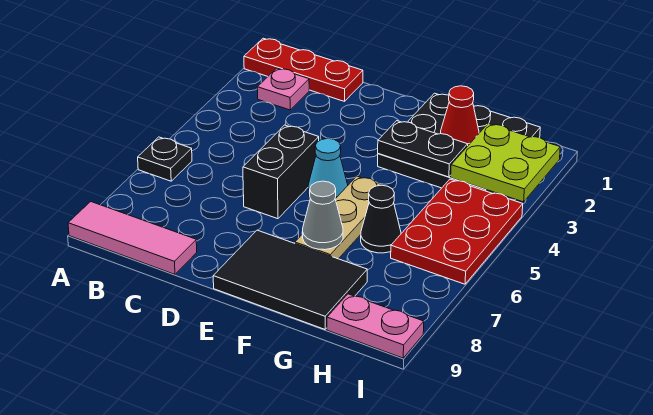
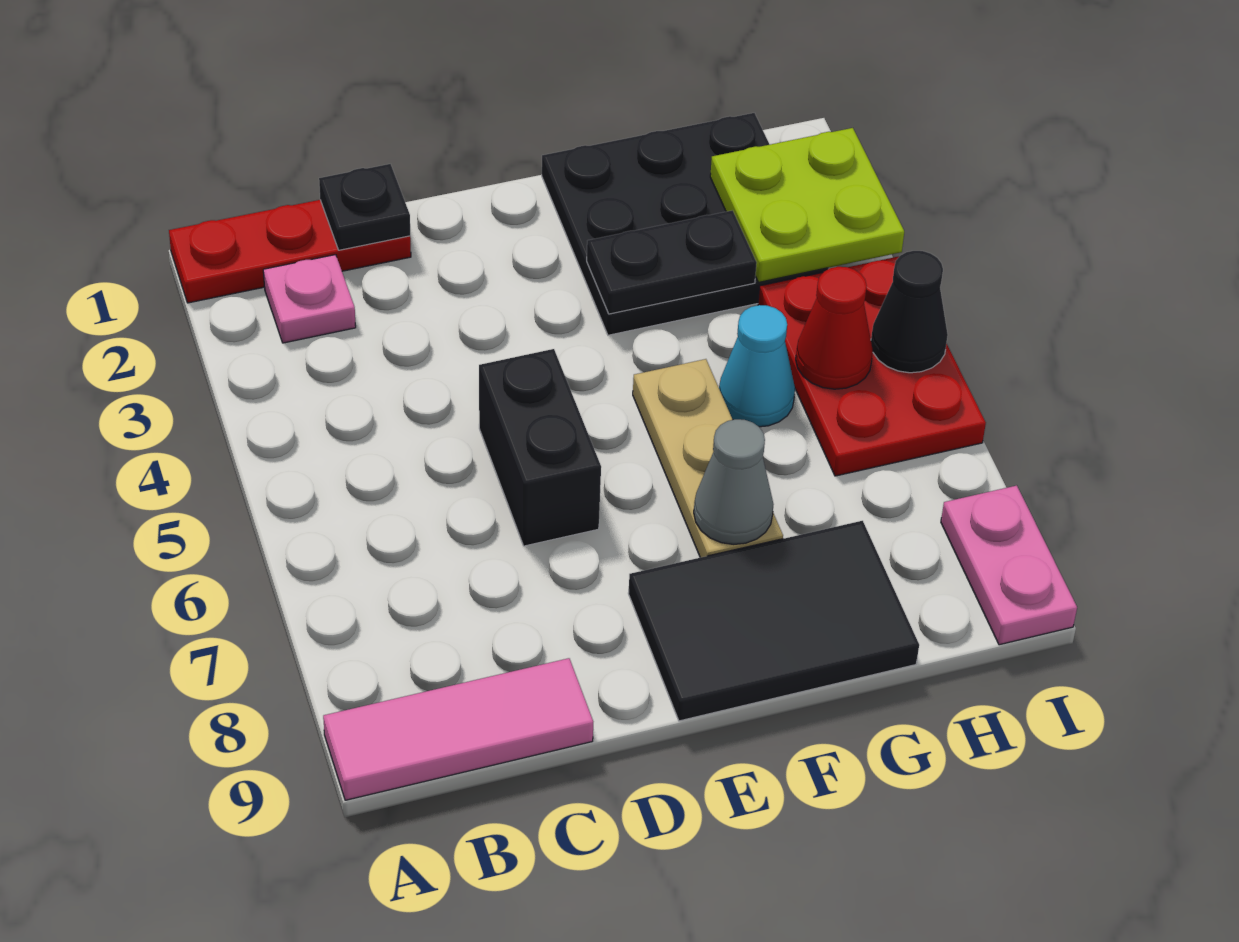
black 1x1 plate [138,137,192,181] -> black 1x1 plate moved to [319,164,410,250]
cyan 1x1 cone [308,138,348,199] -> cyan 1x1 cone moved to [719,305,795,427]
red 1x1 cone [441,86,479,145] -> red 1x1 cone moved to [796,267,873,389]
black 1x1 cone [361,185,401,253] -> black 1x1 cone moved to [871,251,948,373]
pink 1x2 plate [327,294,424,358] -> pink 1x2 plate turned to [941,485,1077,645]

